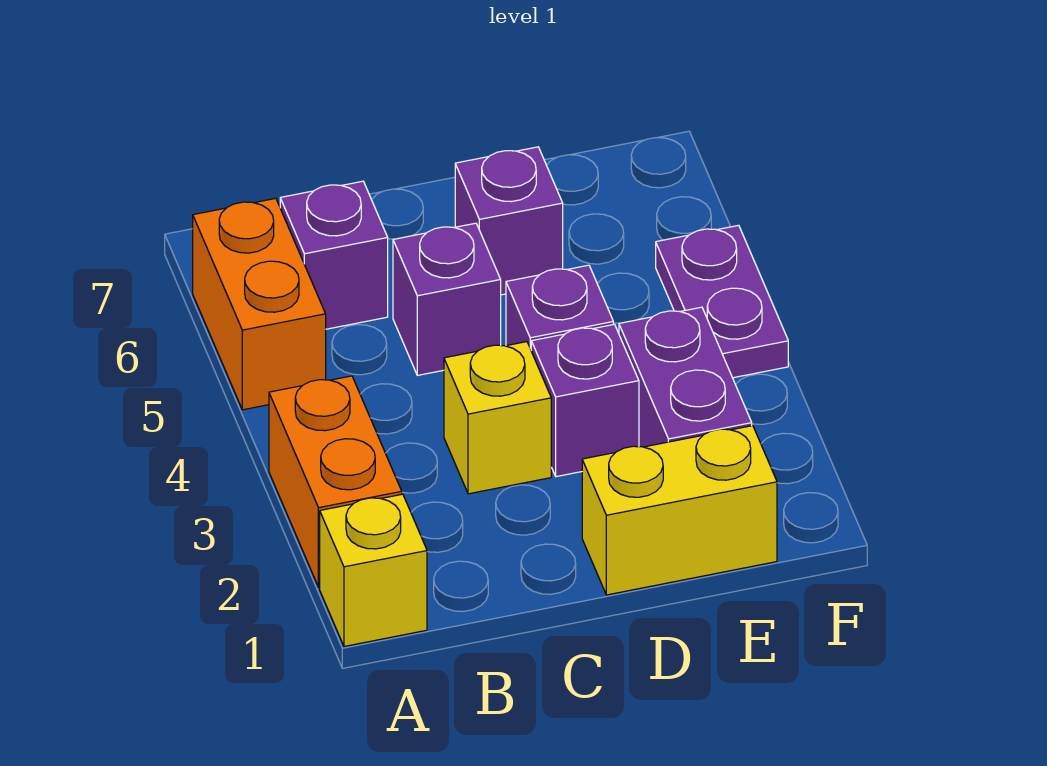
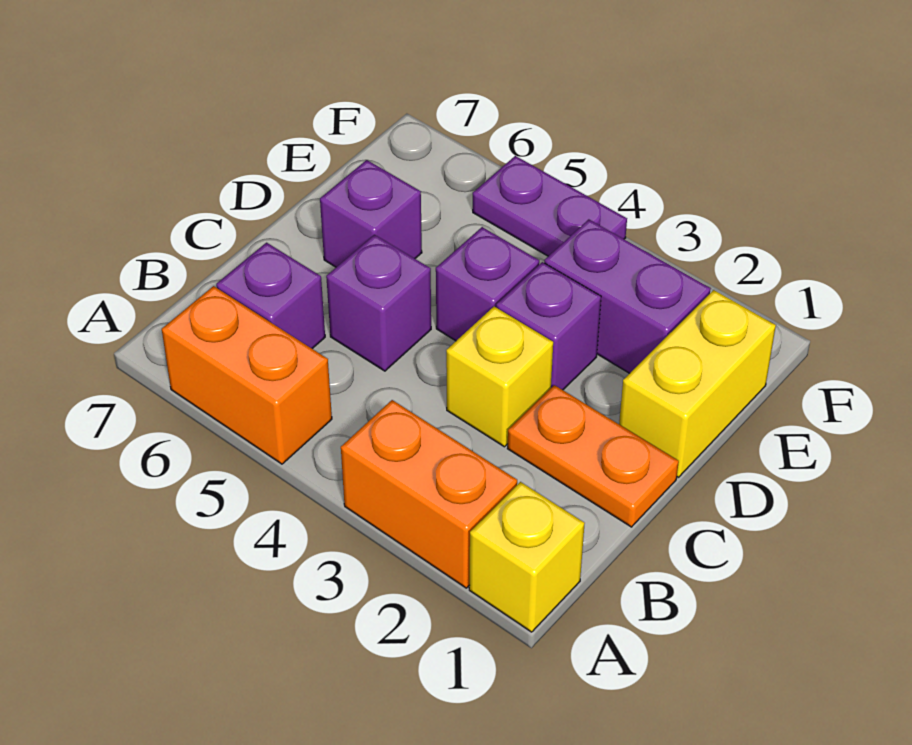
none -> orange 1x2 plate [507,385,679,527]

